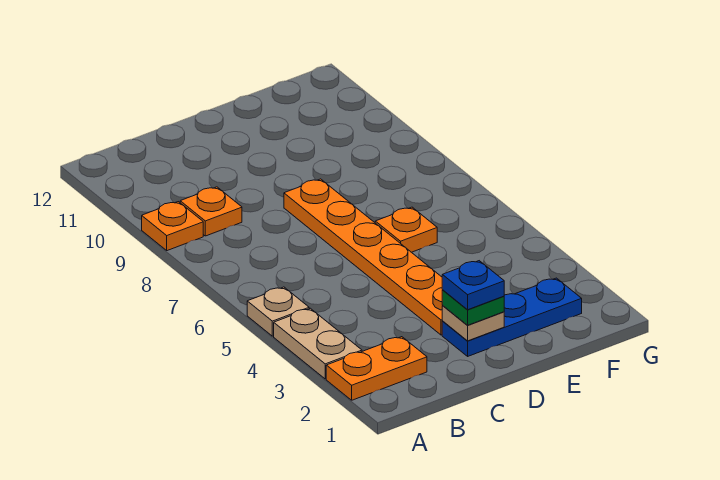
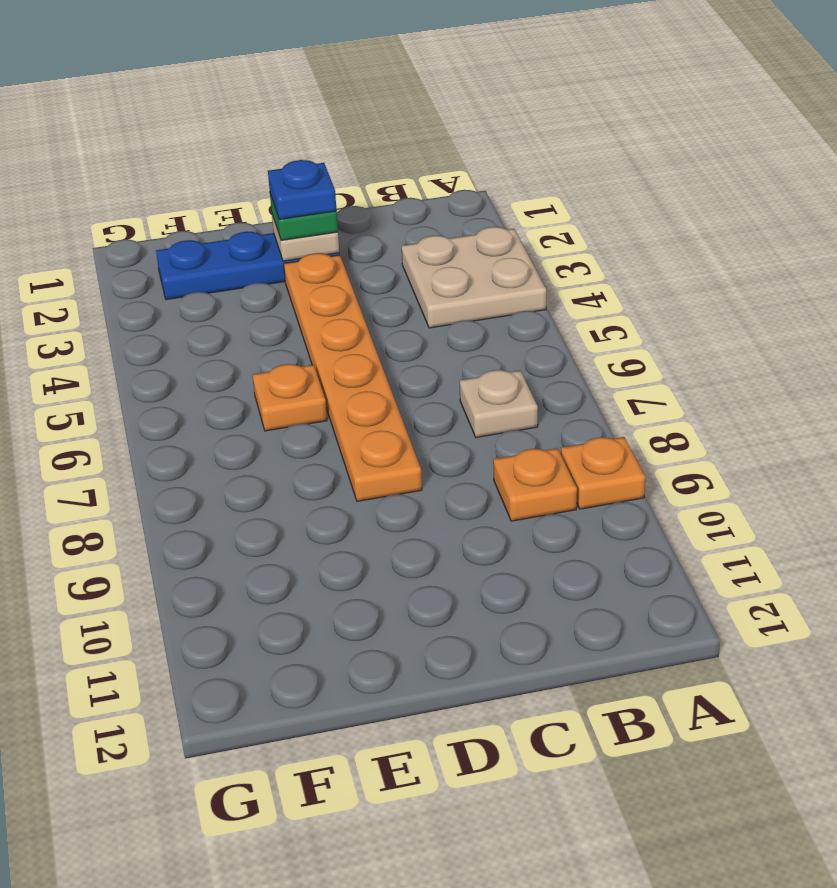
orange 1x2 plate [326,337,427,400] -> none
tan 1x2 plate [274,308,362,379] -> tan 2x2 plate [402,227,546,328]
tan 1x1 plate [247,287,309,336] -> tan 1x1 plate moved to [460,370,538,437]

